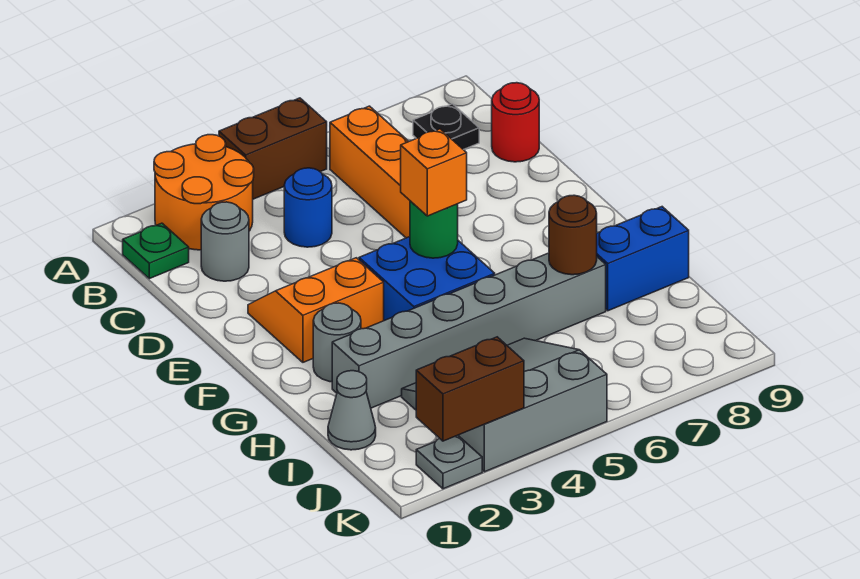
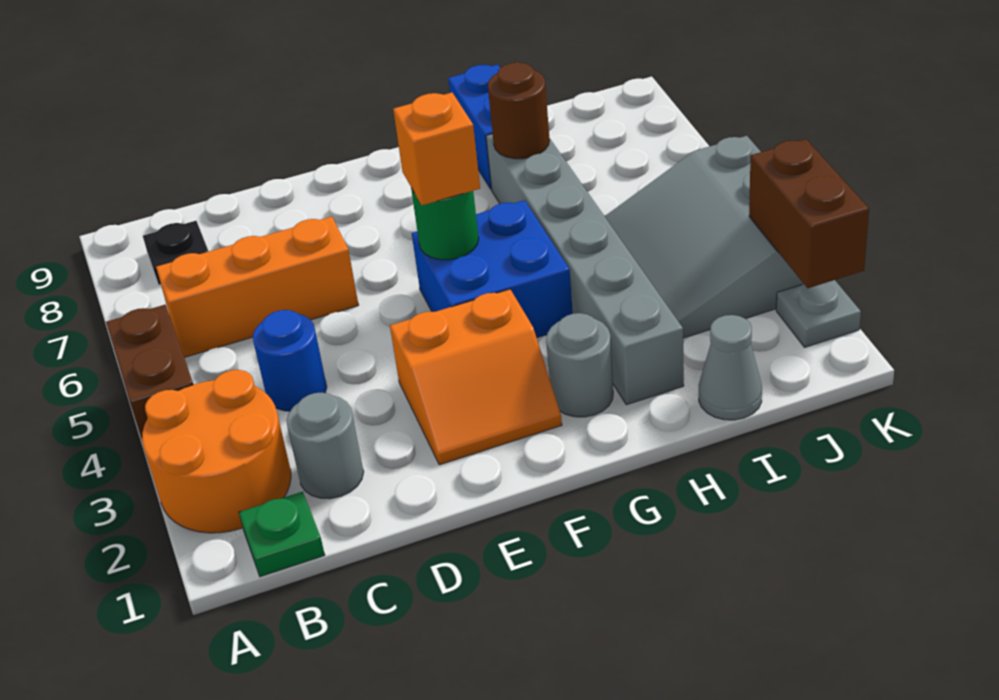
red 1x1 round brick [492,83,539,162] -> none
orange 2x2 slope [248,258,384,362] -> orange 2x2 slope turned to [390,289,562,465]

